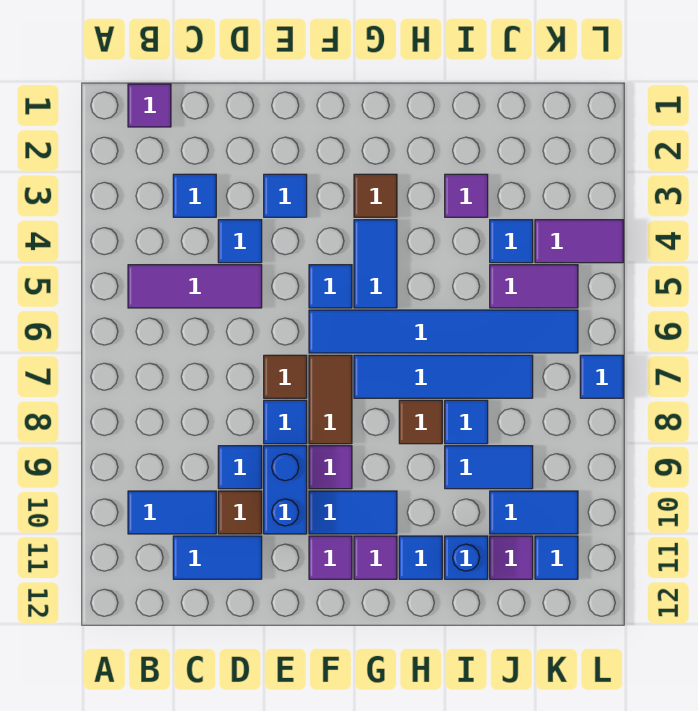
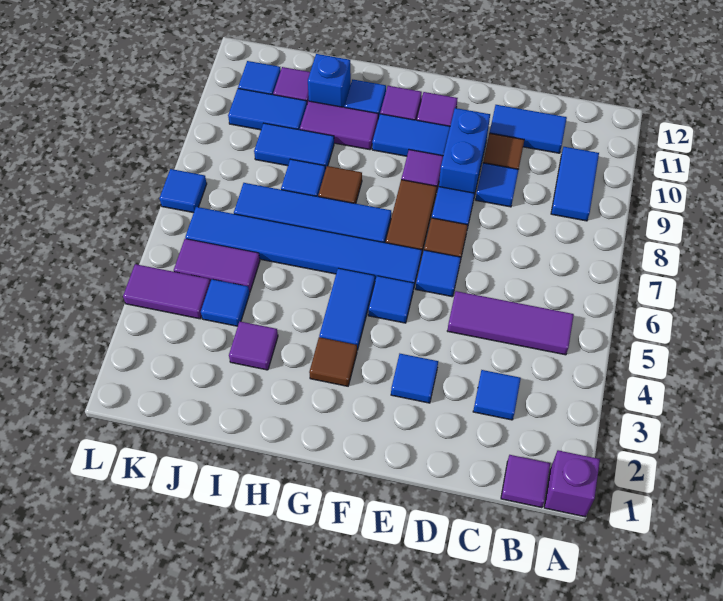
none -> purple 1x1 brick [544,450,600,517]
blue 1x2 tile [128,491,216,534] -> blue 1x2 tile turned to [551,147,599,221]
blue 1x1 tile [218,220,262,263] -> blue 1x1 tile moved to [416,250,461,297]
none -> purple 1x2 tile [300,101,378,150]

